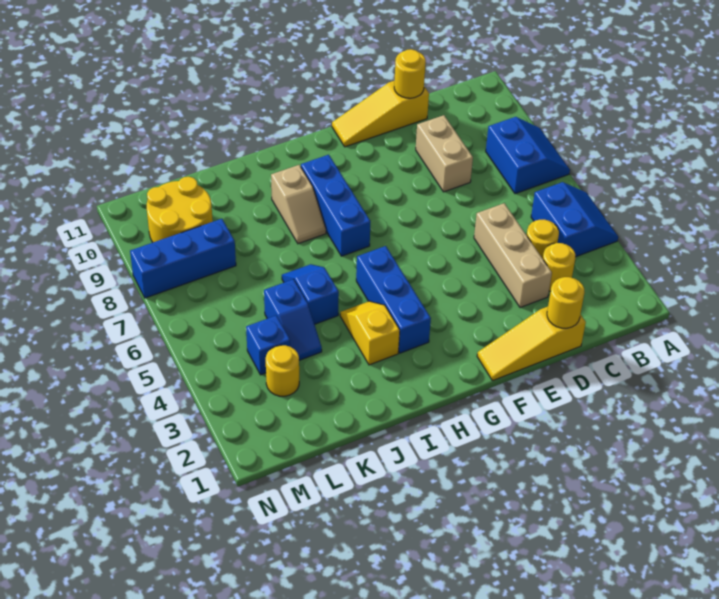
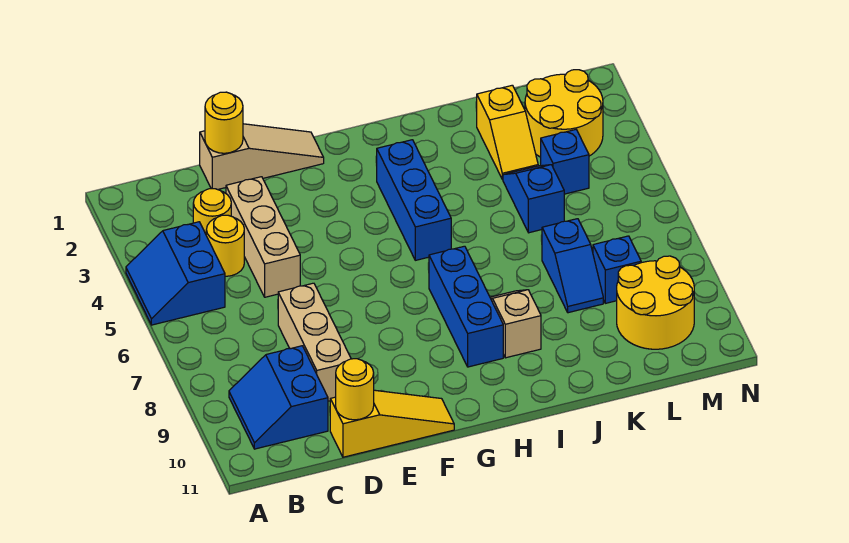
blue 2x2 slope [486,117,570,194] -> blue 2x2 slope moved to [229,346,328,449]
yellow 1x3 slope [477,307,586,380] -> tan 1x3 slope [200,124,324,190]
tan 1x2 brick [416,115,473,192] -> tan 1x3 brick [278,283,351,401]
yellow 1x2 slope [340,301,400,365] -> yellow 1x2 slope moved to [477,85,538,179]
blue 1x2 slope [282,264,339,324] -> blue 1x2 slope moved to [542,219,603,313]
yellow 1x1 round brick [266,345,299,396] -> yellow 2x2 round brick [525,70,603,157]
blue 1x3 brick [130,219,236,298] -> blue 1x1 brick [593,236,641,303]

